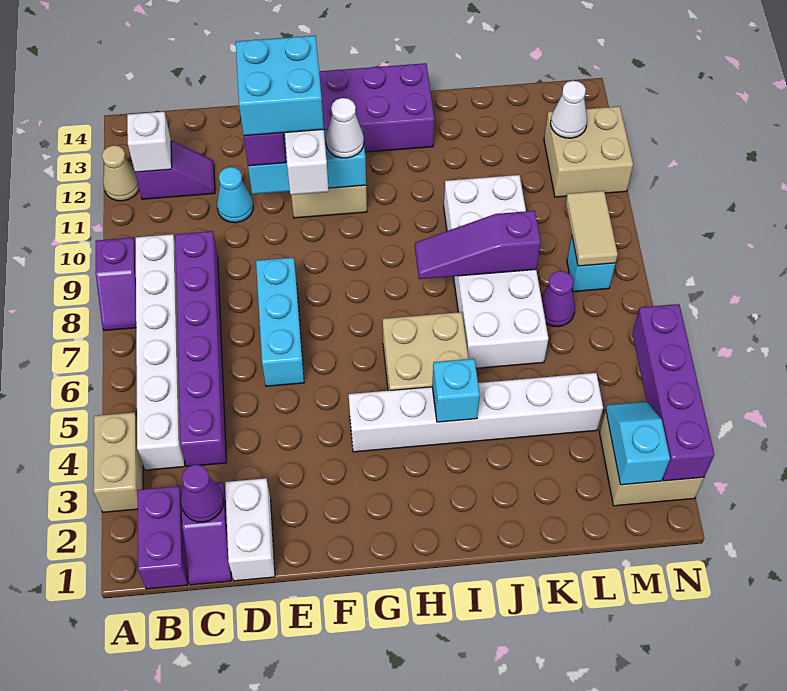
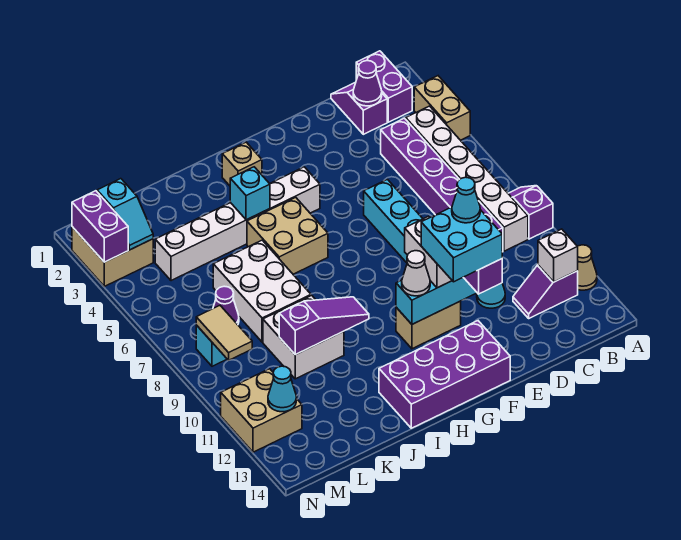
white 1x2 brick [225,478,275,581] -> none
none -> cyan 1x1 cone [452,177,480,223]
none -> tan 1x1 brick [222,142,262,186]
purple 1x3 slope [415,211,541,279] -> purple 1x3 slope moved to [279,297,369,355]
white 1x1 cone [551,81,587,138] -> cyan 1x1 cone [268,366,296,412]
purple 1x4 brick [632,304,714,481] -> purple 1x2 brick [72,191,128,262]

